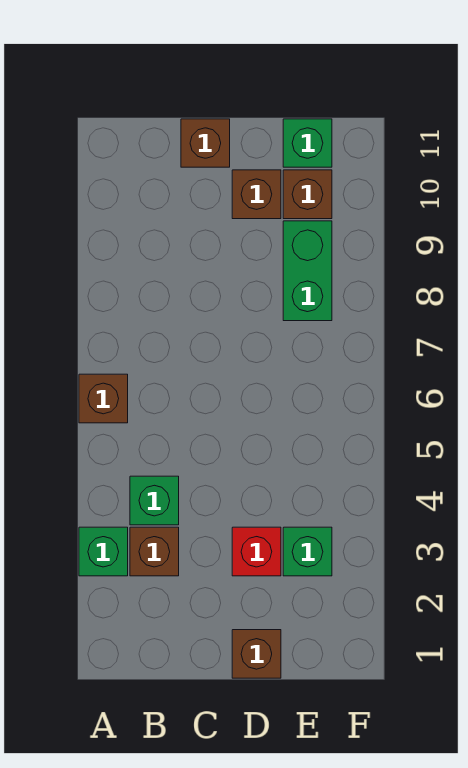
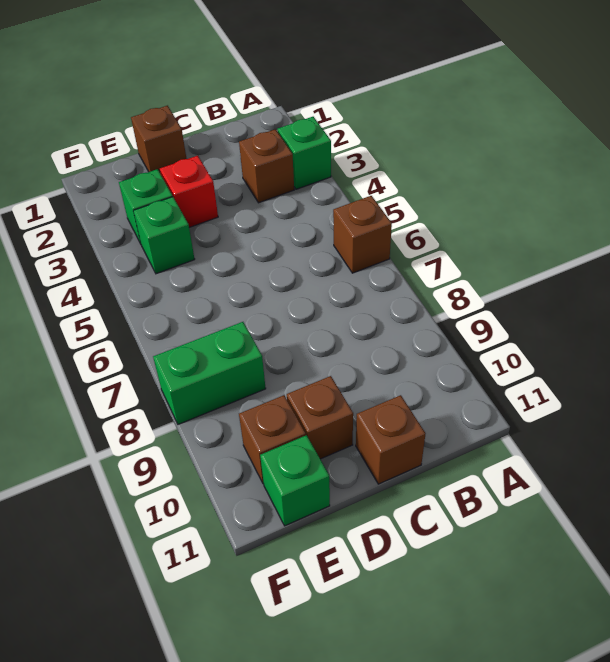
green 1x1 brick [130,476,179,525] -> green 1x1 brick moved to [134,197,195,274]
green 1x2 brick [283,221,332,321] -> green 1x2 brick turned to [153,322,266,424]

